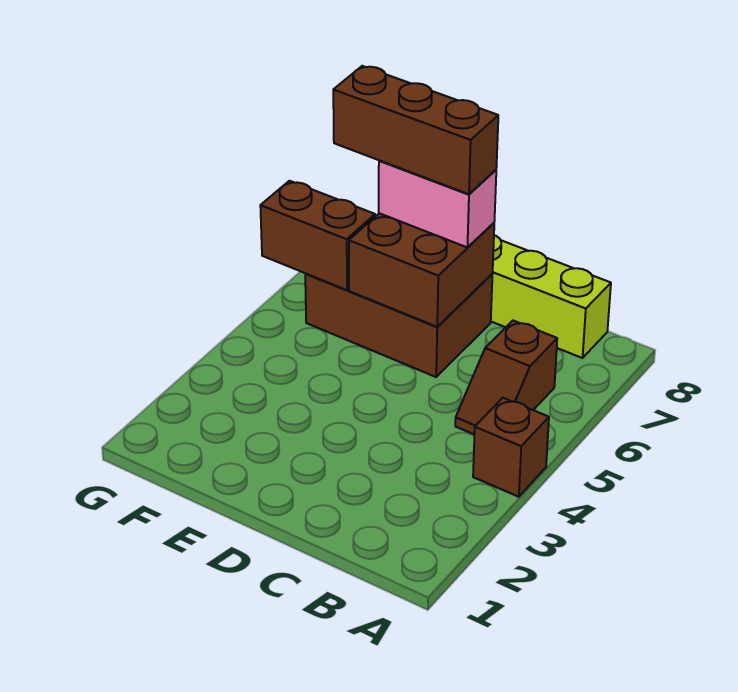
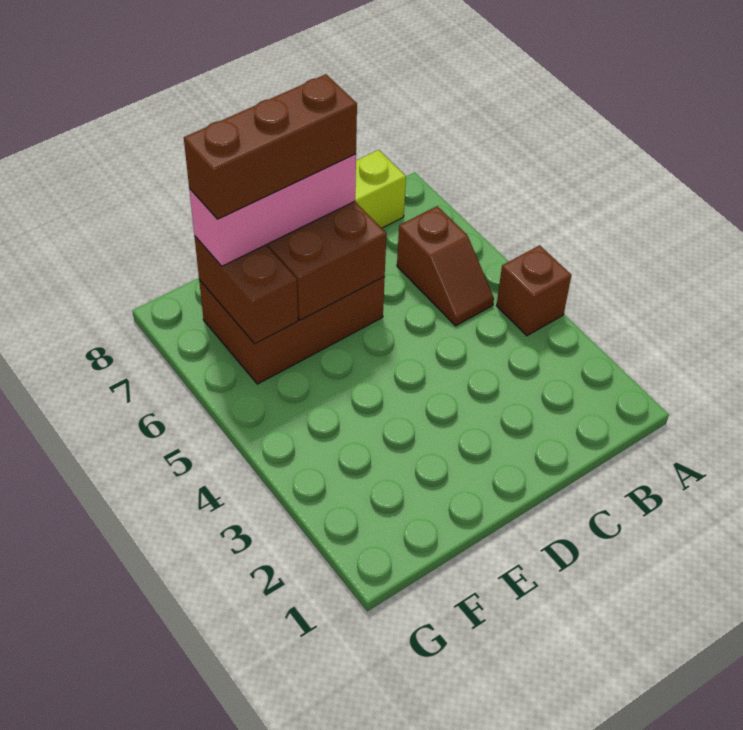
pink 1x2 brick [379,160,496,247] -> pink 1x3 brick [189,154,356,266]
brown 1x2 brick [260,181,375,290] -> brown 1x2 brick turned to [194,236,298,344]

